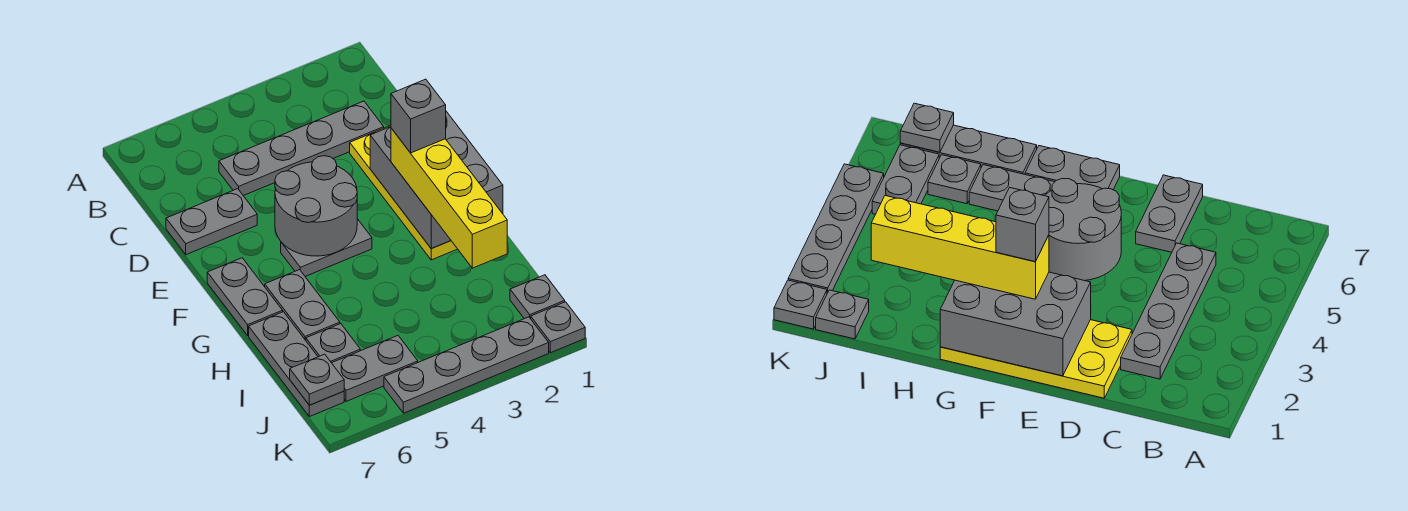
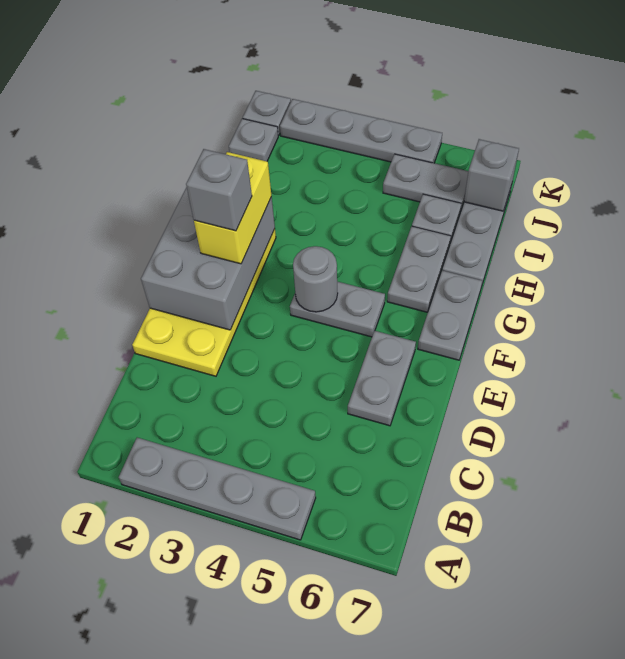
grey 1x4 plate [219,101,384,196] -> grey 1x4 plate moved to [119,438,316,540]
grey 1x2 plate [166,189,257,255] -> grey 1x2 plate turned to [348,331,416,426]
grey 2x2 round brick [275,156,357,256] -> grey 1x1 round brick [293,246,338,312]
yellow 1x4 brick [391,128,507,268] -> yellow 1x2 brick [194,152,271,264]
grey 1x1 plate [290,354,344,405] -> grey 1x1 brick [464,139,519,211]

